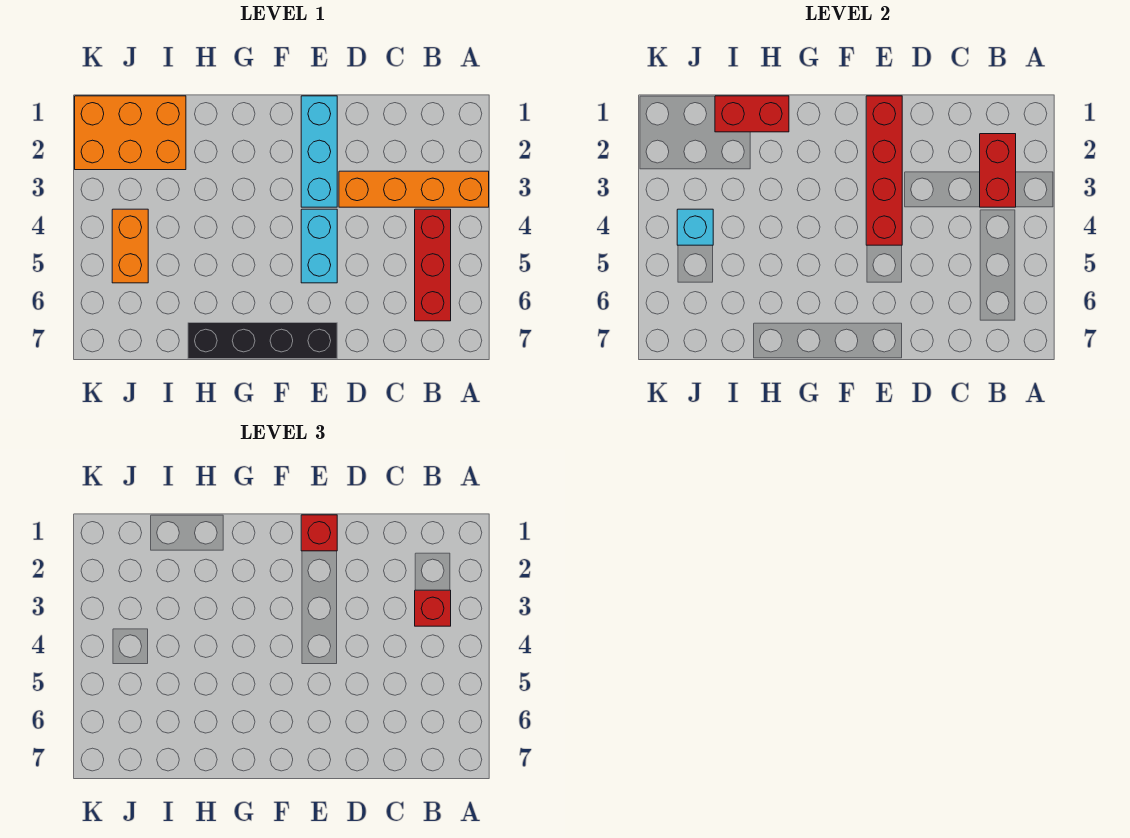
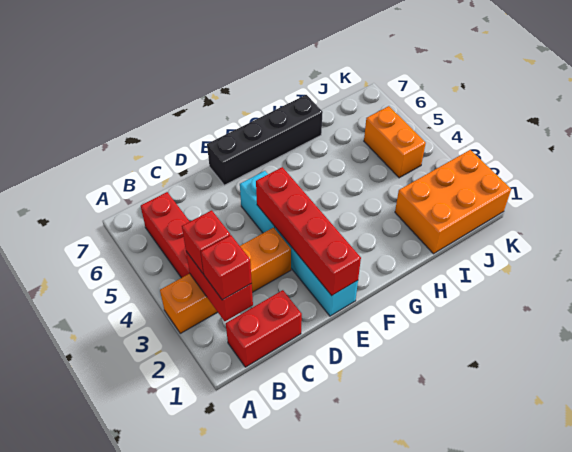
red 1x1 brick [301,515,337,551] -> red 1x1 brick moved to [201,235,252,300]
red 1x2 brick [715,96,789,132] -> red 1x2 brick moved to [226,290,302,367]
cyan 1x1 brick [677,209,713,245] -> none

